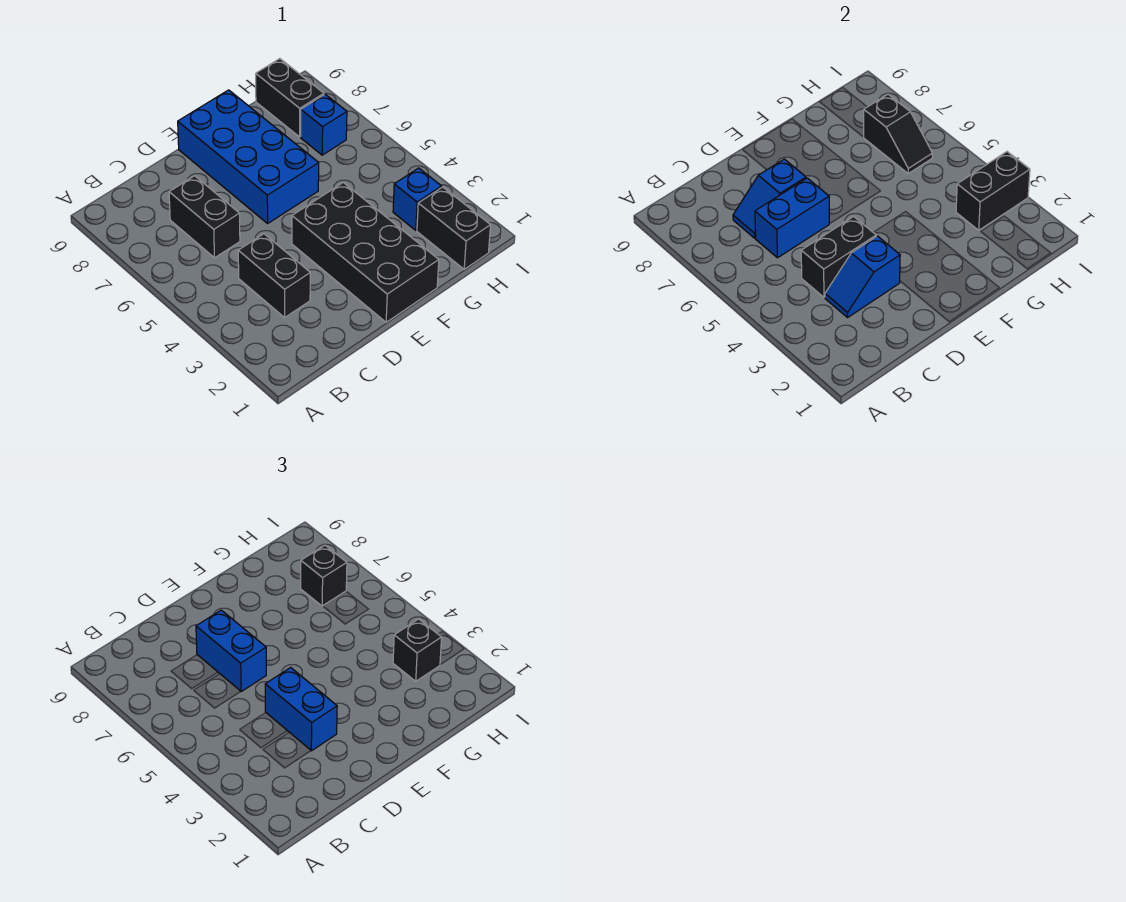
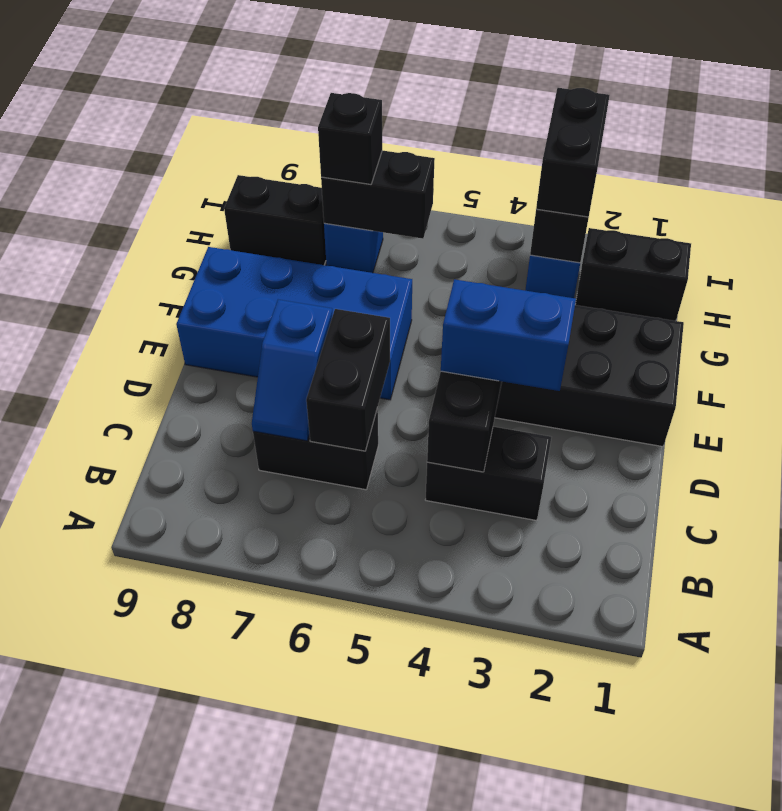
blue 1x2 slope [825,236,900,317] -> none
blue 1x2 brick [755,178,829,258] -> black 1x2 brick [306,309,390,451]
blue 1x2 brick [196,610,266,691] -> none
black 1x1 brick [393,619,442,681] -> black 1x2 brick [536,88,610,217]
black 1x2 slope [864,94,932,174] -> black 1x2 brick [321,150,435,239]

